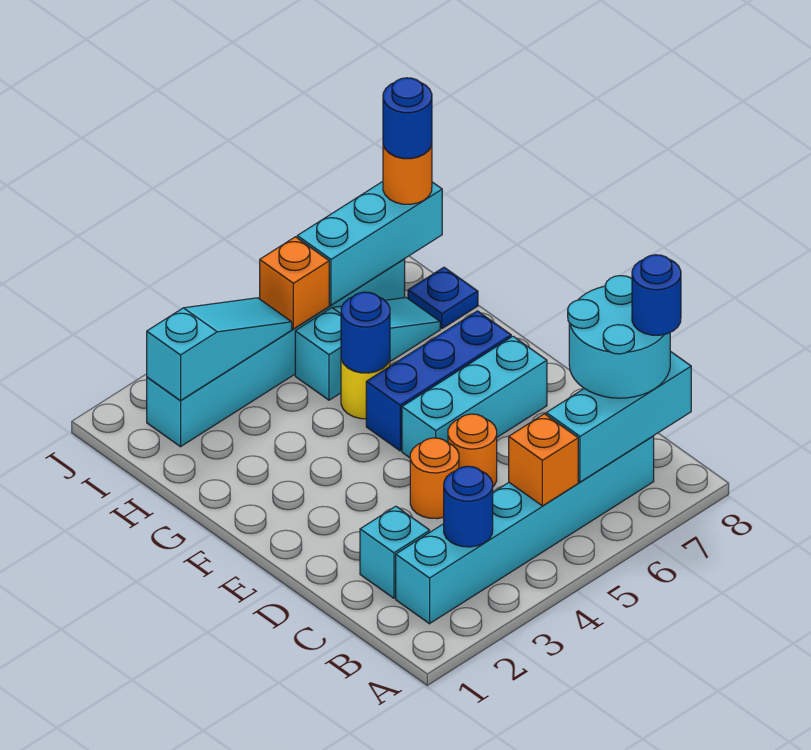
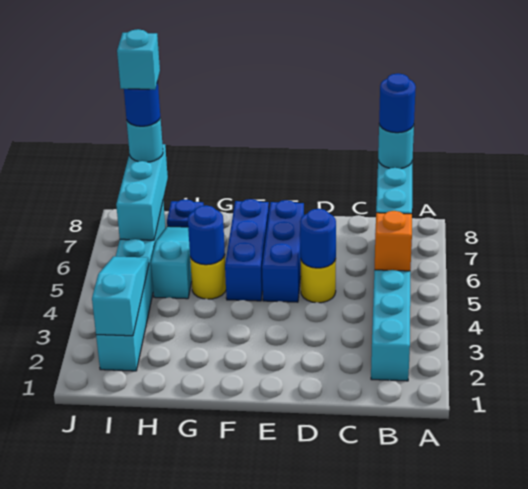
blue 1x1 round brick [444,466,493,547] -> blue 1x1 round brick moved to [300,209,336,268]
cyan 2x2 round brick [568,276,670,398] -> cyan 1x1 round brick [378,124,414,169]
cyan 1x1 brick [360,506,430,598] -> cyan 1x1 brick moved to [117,29,160,90]
orange 1x1 round brick [410,438,459,519] -> none
orange 1x1 round brick [448,414,497,487] -> yellow 1x1 round brick [301,259,336,303]
cyan 1x3 brick [402,336,547,458] -> blue 1x3 brick [262,200,304,302]
orange 1x1 brick [260,237,329,329] -> none
orange 1x1 round brick [383,145,432,204] -> cyan 1x1 round brick [127,118,163,162]

